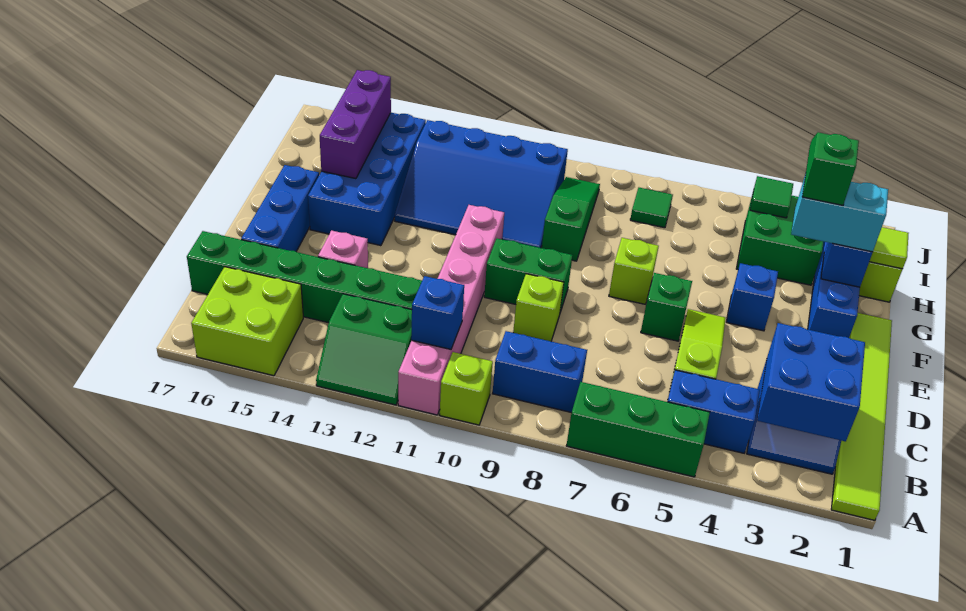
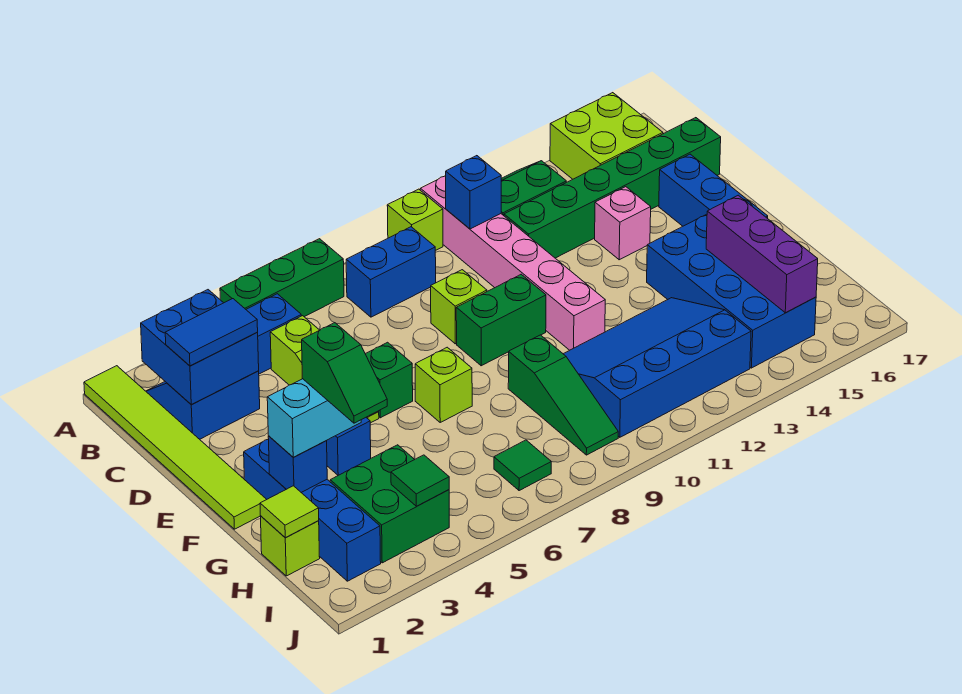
none -> blue 1x2 tile [165,299,258,366]

